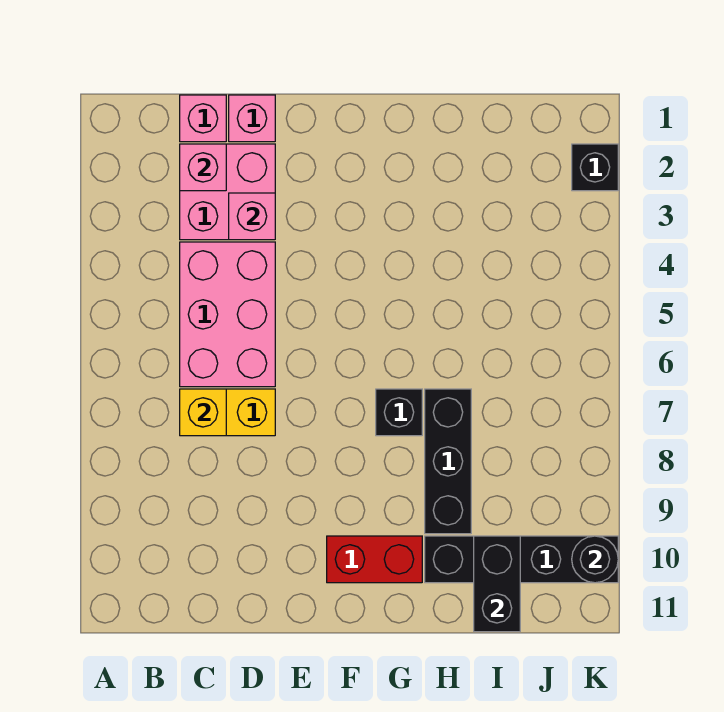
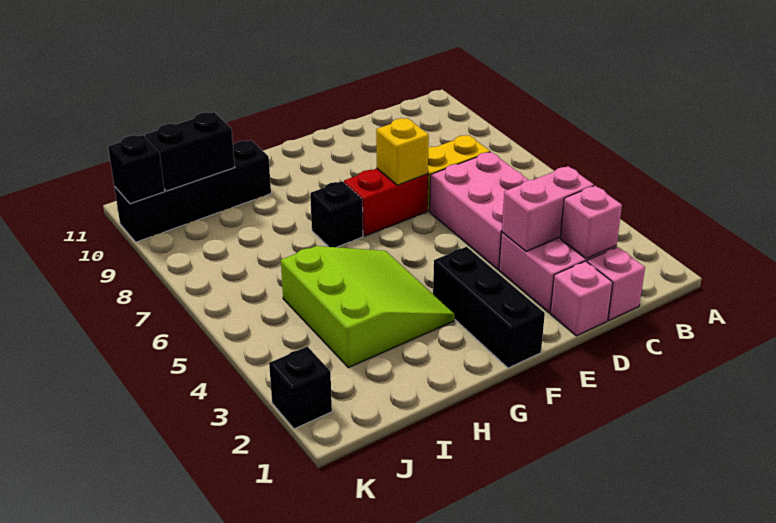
yellow 1x1 brick [180,389,226,436] -> yellow 1x1 brick moved to [376,118,429,185]
pink 1x1 brick [229,193,275,240] -> pink 1x2 brick [502,166,594,251]
red 1x2 brick [327,536,422,583] -> red 1x2 brick moved to [344,169,428,236]
none -> lime 3x3 slope [281,246,455,368]
black 1x3 brick [425,389,471,534] -> black 1x3 brick moved to [433,247,545,368]
black 1x2 brick [474,536,520,632] -> black 1x2 brick turned to [145,112,235,191]
black 1x1 round brick [572,536,618,583] -> black 1x1 brick [108,135,165,204]

